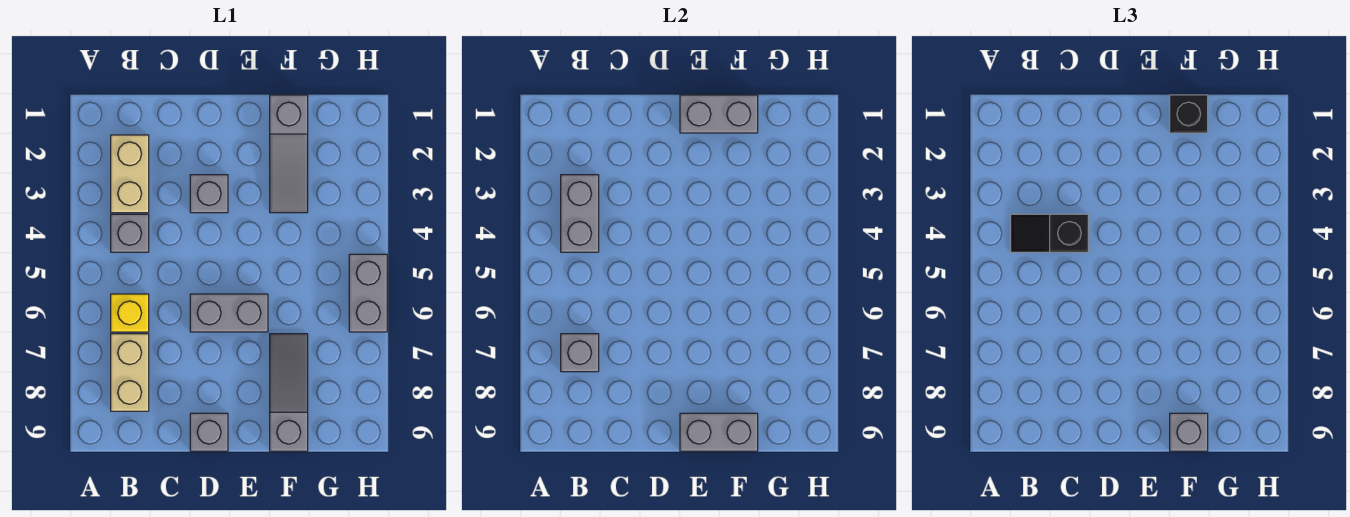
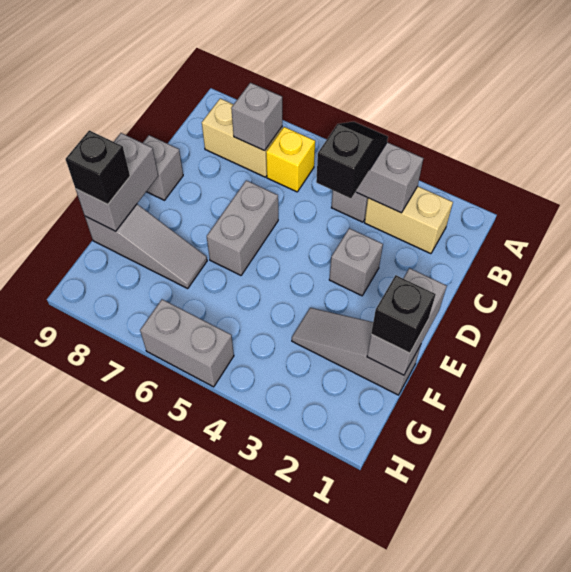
grey 1x1 brick [1170,413,1208,451] -> black 1x1 brick [65,130,130,204]

